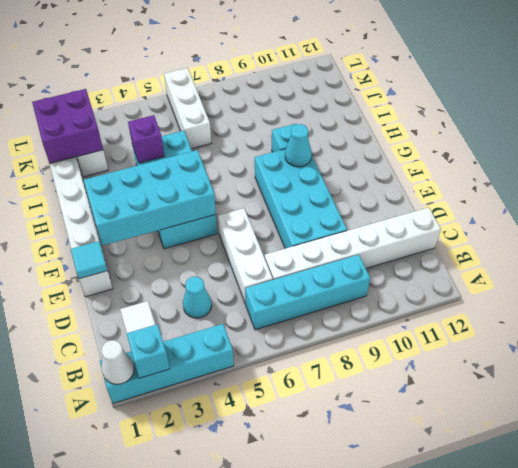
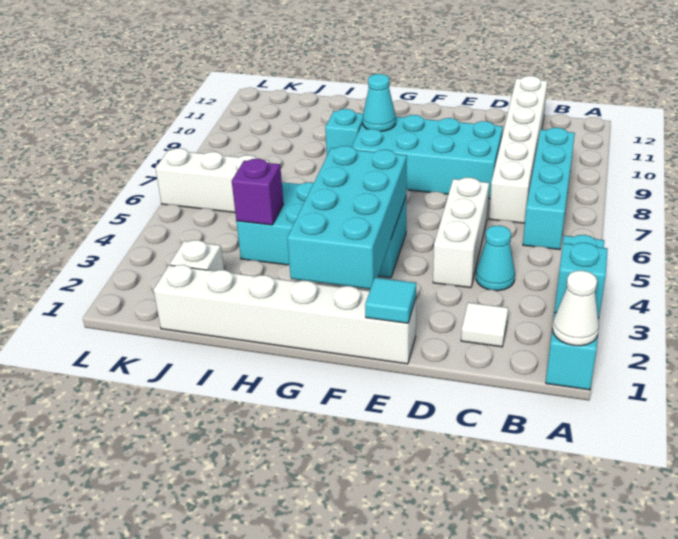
white 1x3 brick [218,208,273,304] -> white 1x3 brick turned to [433,178,489,288]
purple 2x2 brick [32,89,103,163] -> none

